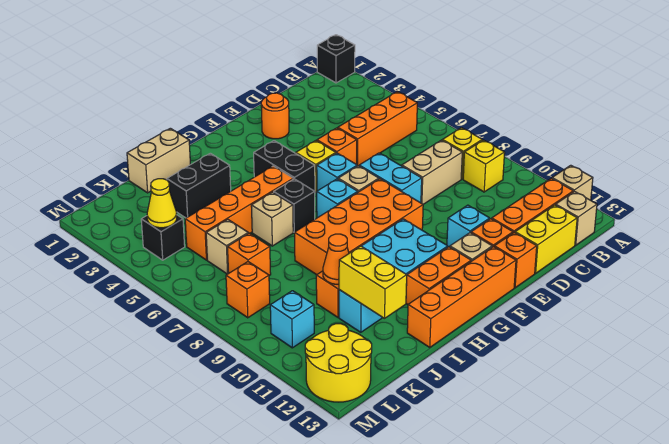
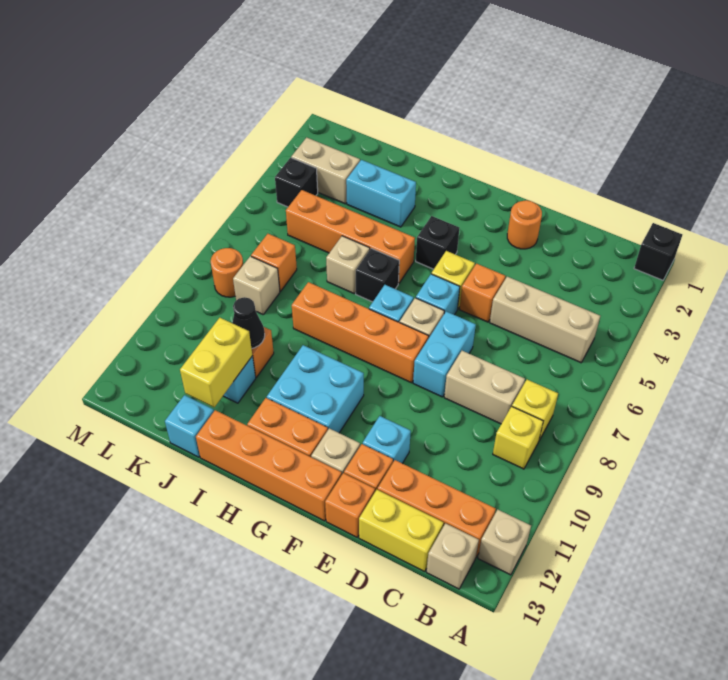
orange 1x3 brick [338,92,417,166] -> tan 1x3 brick [490,277,600,363]
orange 2x4 brick [294,179,423,275] -> orange 1x4 brick [292,282,428,383]
black 1x2 brick [254,141,315,192] -> black 1x1 brick [416,216,459,269]
tan 1x2 brick [127,128,190,193] -> tan 1x2 brick moved to [291,137,360,204]
black 1x2 brick [167,153,231,218] -> cyan 1x2 brick [346,160,416,227]
orange 1x1 cone [323,234,349,284] -> black 1x1 cone [232,297,265,348]
tan 1x1 brick [206,220,248,274] -> tan 1x1 brick moved to [233,256,280,314]
yellow 1x1 cone [147,179,177,228] -> none
orange 1x1 brick [226,262,270,318] -> orange 1x1 round brick [211,248,243,297]
cyan 1x1 brick [270,291,314,348] -> cyan 1x1 brick moved to [165,395,214,457]
yellow 2x2 round brick [305,324,372,402] -> none

